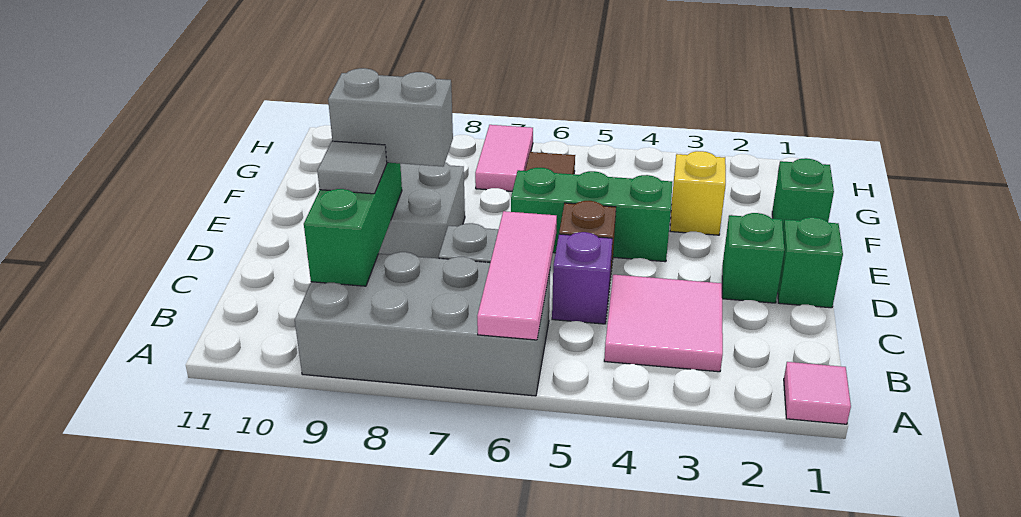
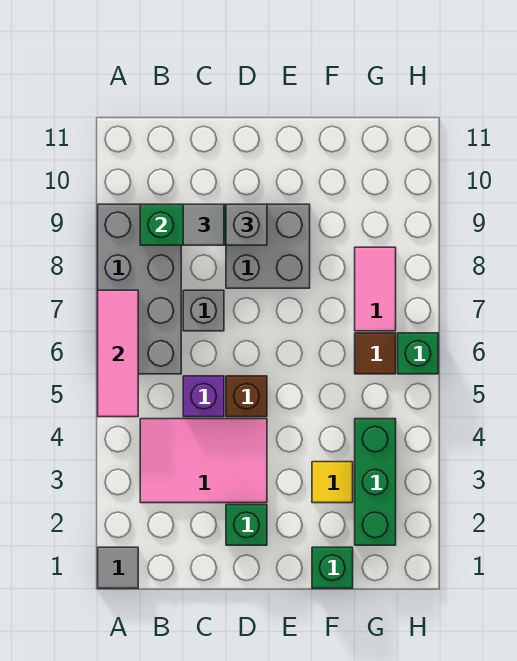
pink 1x1 tile [784,362,851,424] -> grey 1x1 tile [98,547,138,588]
pink 1x3 tile [477,211,557,340] -> pink 1x3 tile turned to [98,290,138,417]
pink 2x2 tile [604,275,723,372] -> pink 2x3 tile [140,419,267,503]
green 1x1 brick [778,217,843,308] -> green 1x1 brick moved to [398,333,438,374]
grey 1x2 brick [328,68,453,167] -> grey 1x1 brick [226,204,267,245]
green 1x3 brick [511,168,672,262] -> green 1x3 brick moved to [355,419,396,545]
yellow 1x1 brick [670,151,726,235] -> yellow 1x1 tile [312,462,353,503]
pink 1x2 tile [475,125,533,191] -> pink 1x2 tile turned to [355,247,396,331]

